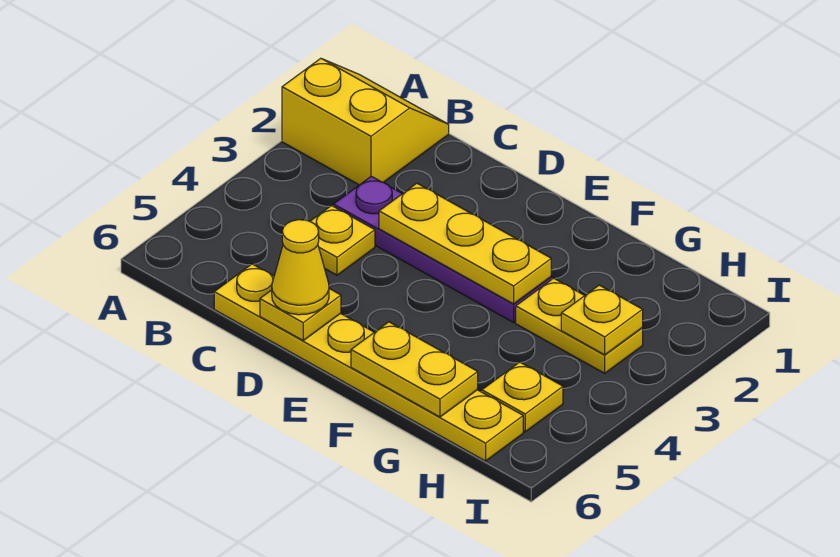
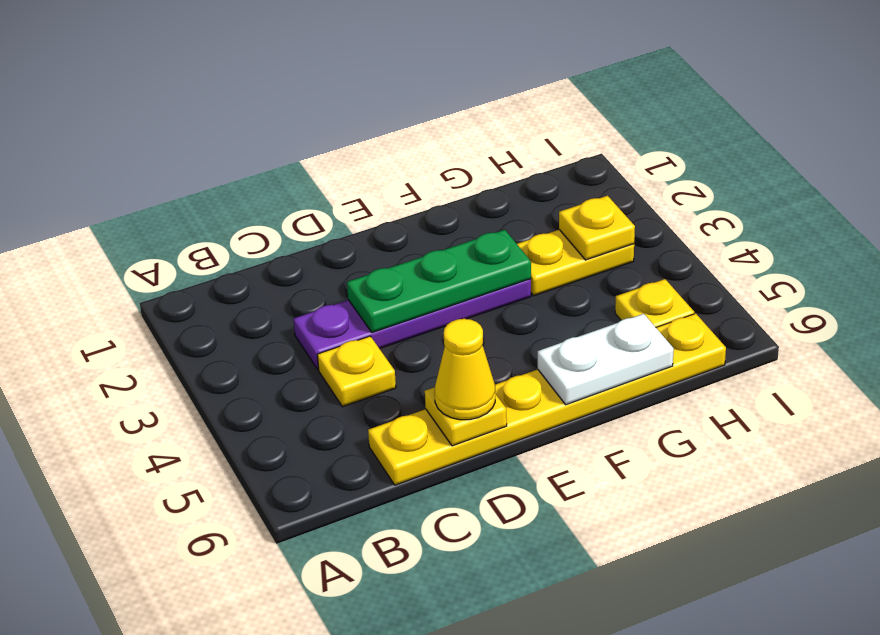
yellow 2x2 slope [282,58,449,185] -> none
yellow 1x3 plate [379,183,551,304] -> green 1x3 plate [347,230,531,333]
yellow 1x2 plate [351,322,478,417] -> white 1x2 plate [538,314,674,405]

